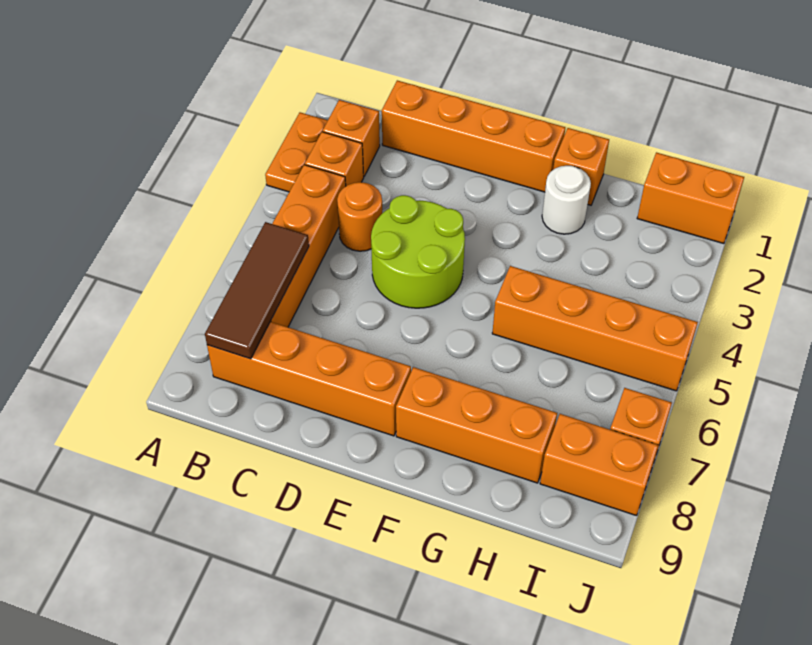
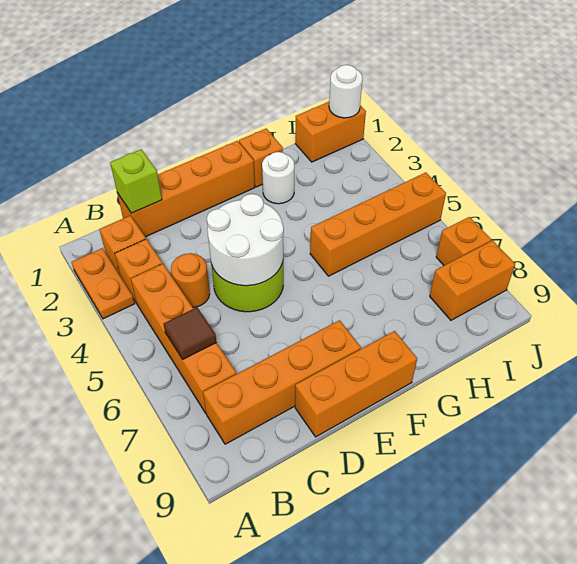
brown 1x3 tile [205,222,309,359] -> brown 1x1 tile [164,307,216,359]
none -> lime 1x1 brick [110,149,162,213]
none -> white 2x2 round brick [207,194,284,286]
orange 1x3 brick [396,367,557,483] -> orange 1x3 brick moved to [295,331,417,437]
none -> white 1x1 round brick [329,65,362,118]

